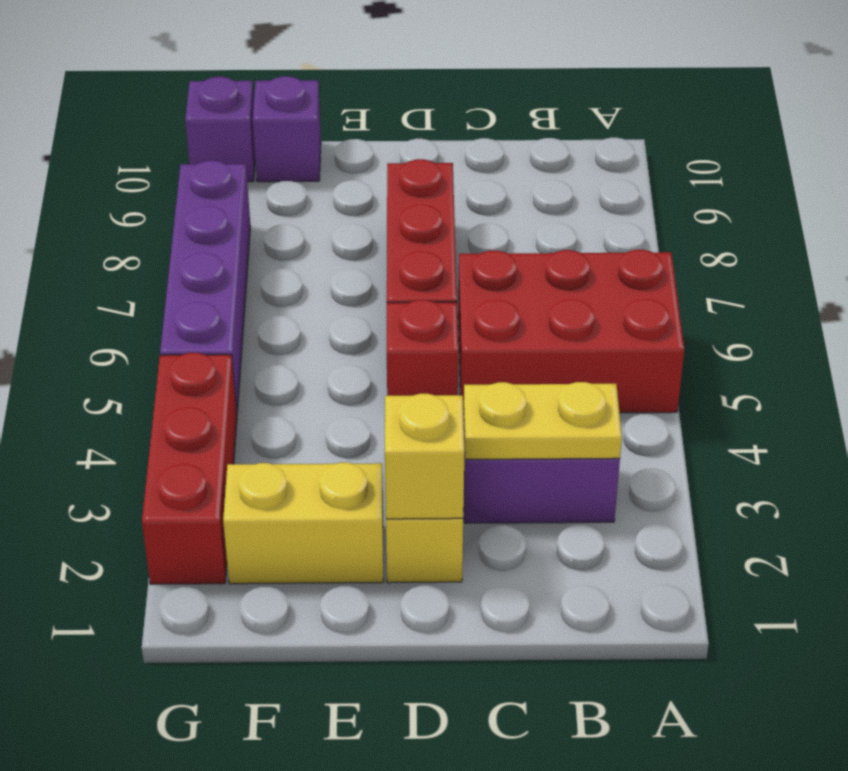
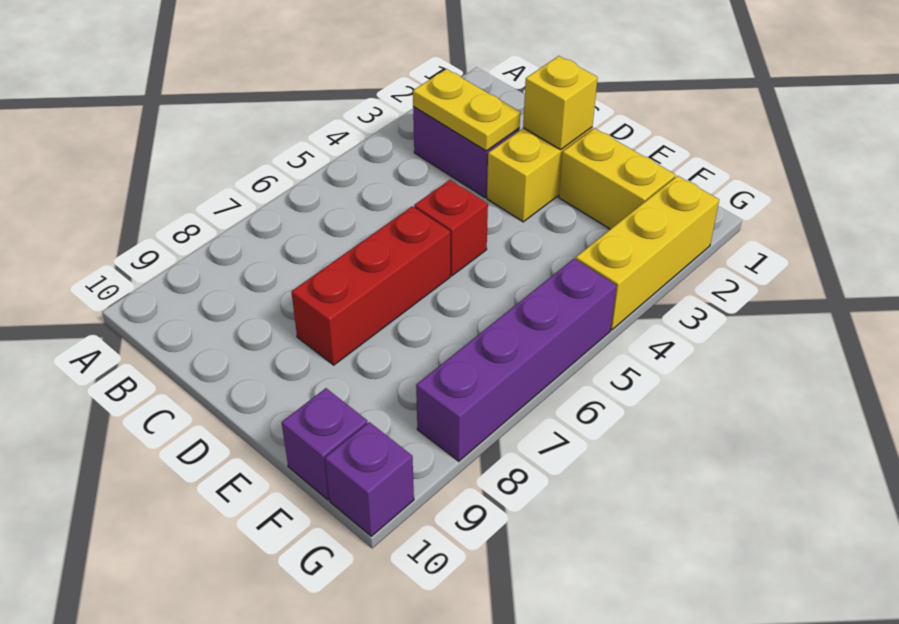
red 2x3 brick [458,250,684,414] -> none
red 1x3 brick [142,353,237,584] -> yellow 1x3 brick [576,176,719,330]

